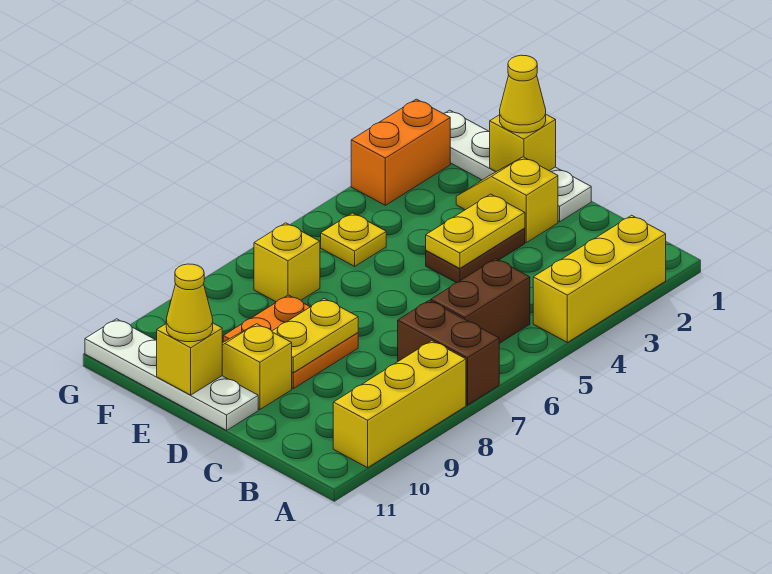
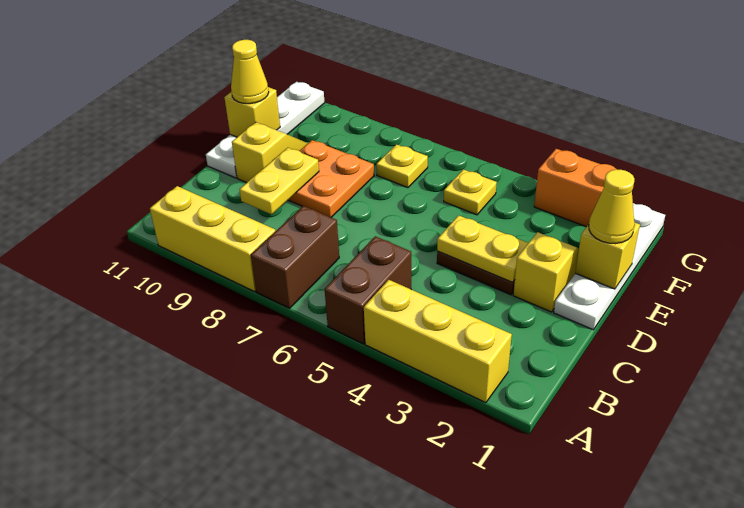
brown 1x2 brick [431,259,530,343] -> brown 1x2 brick turned to [325,236,411,344]
yellow 1x2 plate [272,299,358,373] -> yellow 1x2 plate turned to [239,148,319,214]
yellow 1x1 brick [254,223,320,302] -> yellow 1x1 plate [376,144,428,188]

